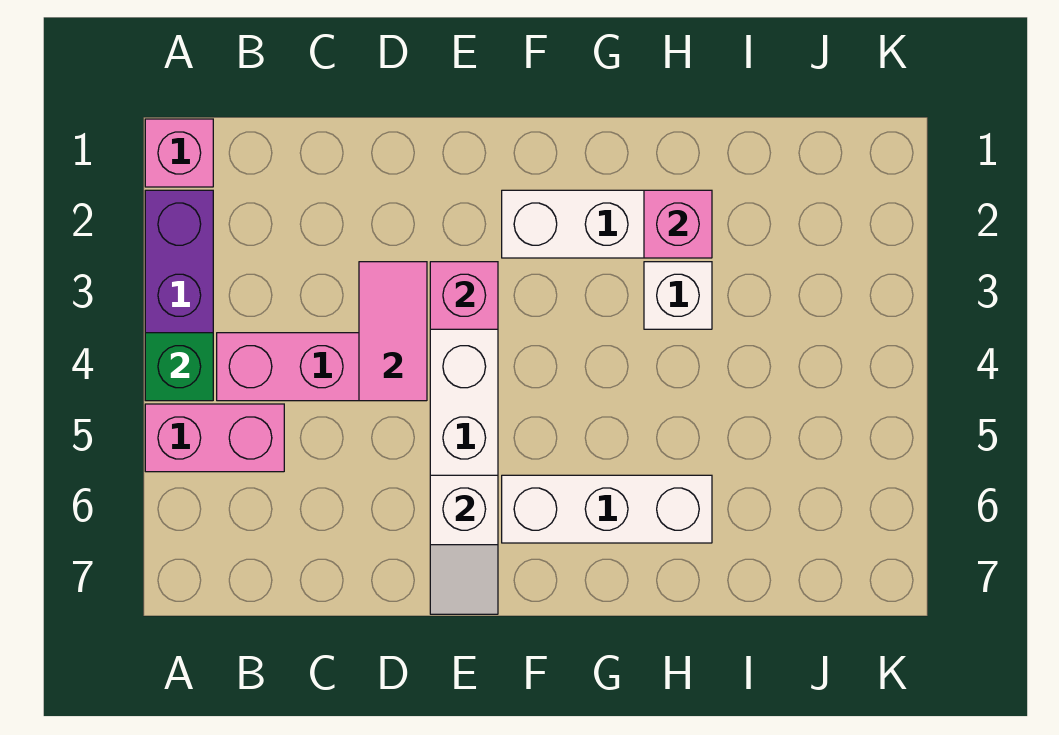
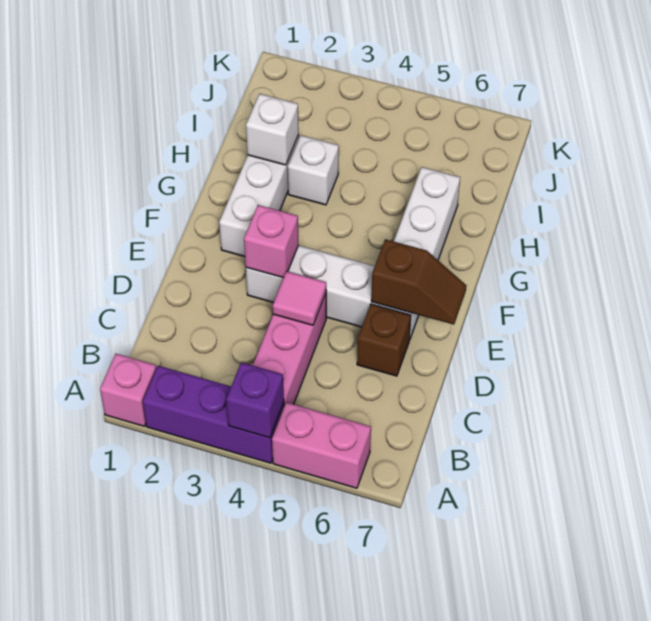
green 1x1 brick [145,333,213,401] -> purple 1x1 brick [226,362,284,438]
pink 1x2 brick [145,404,284,472] -> pink 1x2 brick turned to [272,402,371,488]
pink 1x2 tile [359,262,427,401] -> pink 1x1 tile [273,271,326,325]
none -> brown 1x1 brick [357,304,411,376]
white 1x2 slope [430,475,498,614] -> brown 1x2 slope [371,239,467,325]
pink 1x1 brick [644,190,712,258] -> white 1x1 brick [246,94,299,165]

